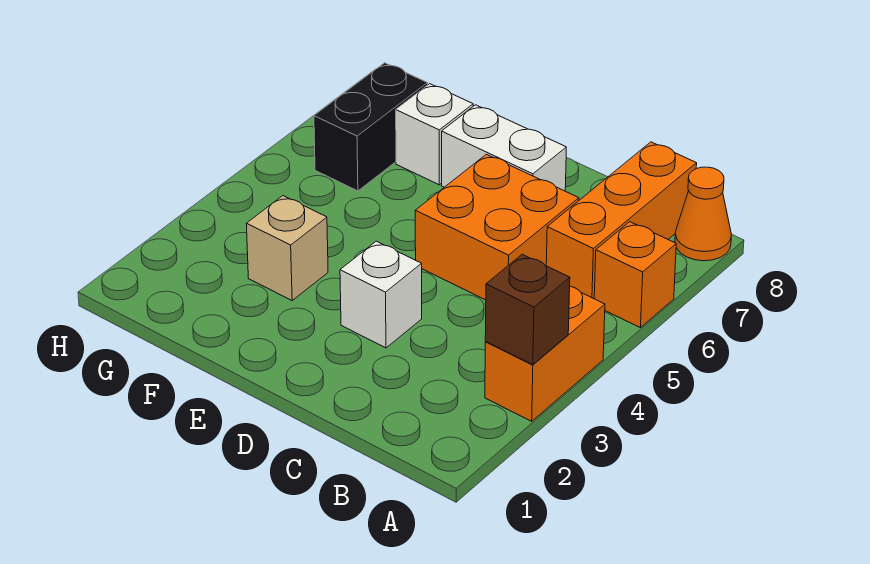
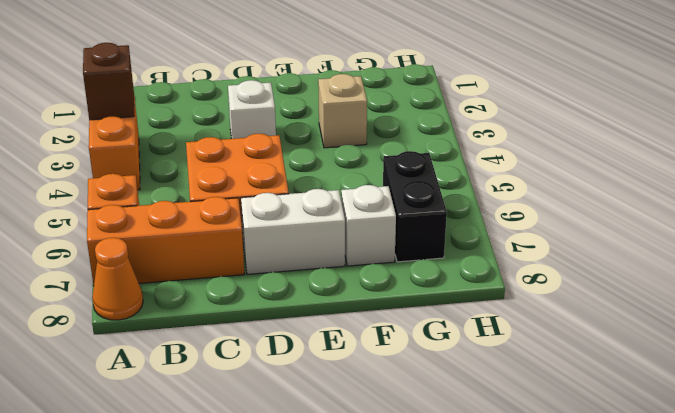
orange 1x3 brick [546,142,697,299] -> orange 1x3 brick turned to [87,197,244,286]

